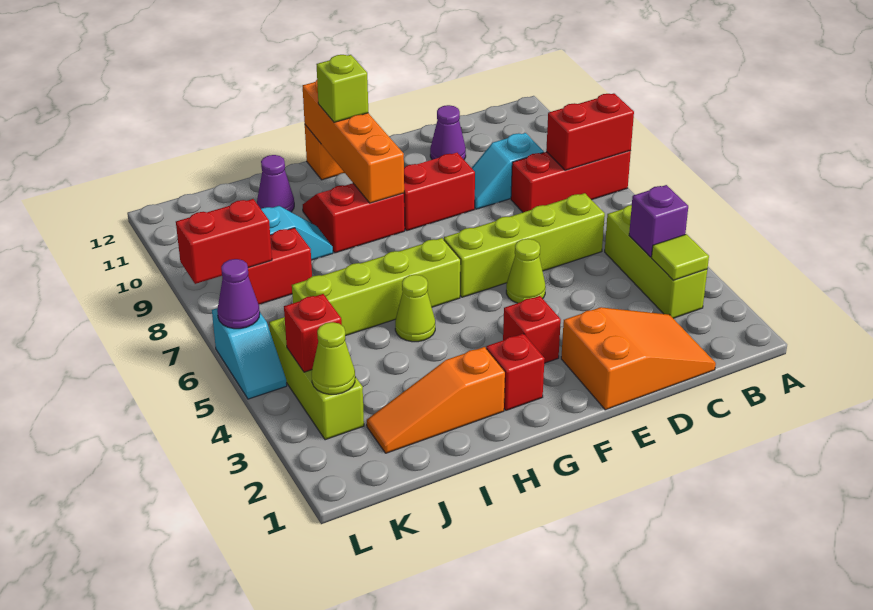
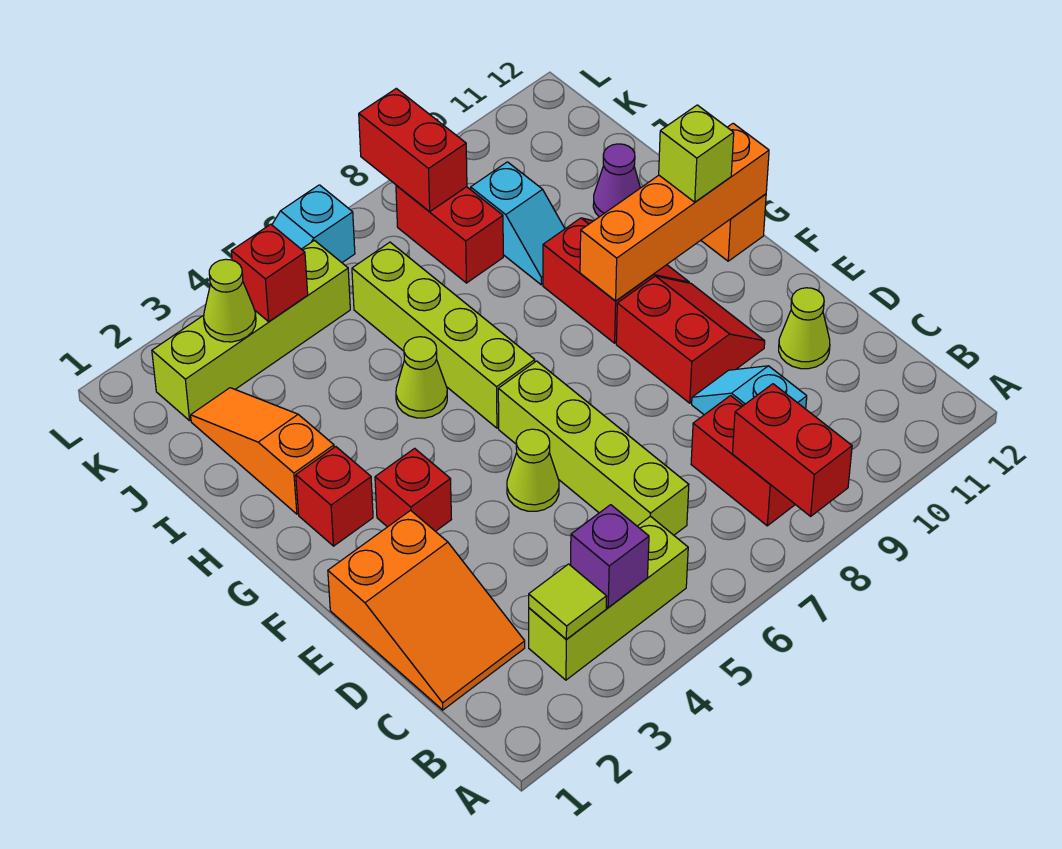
red 1x3 brick [511,151,631,212] -> red 1x2 brick [691,396,795,526]
purple 1x1 cone [430,105,466,160] -> lime 1x1 cone [779,288,830,369]
lime 1x3 brick [269,317,364,440] -> lime 1x4 brick [152,240,350,421]
purple 1x1 cone [217,259,260,329] -> none

